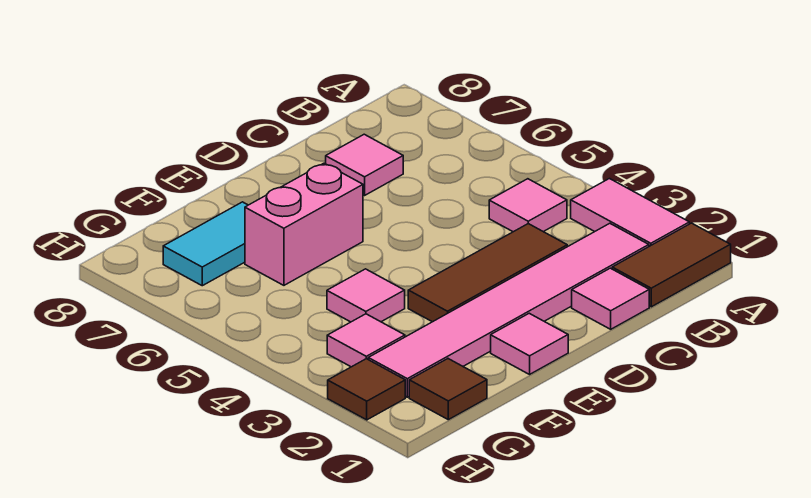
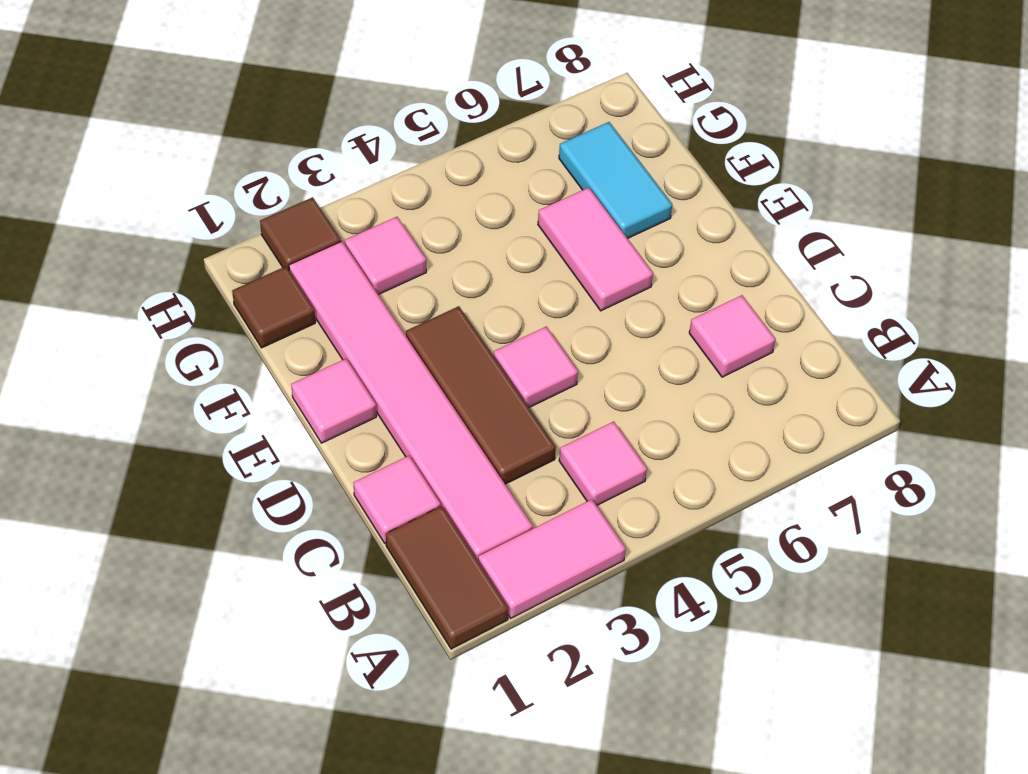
pink 1x2 brick [245,163,363,285] -> pink 1x2 tile [538,188,653,311]
pink 1x1 tile [327,269,405,322] -> pink 1x1 tile moved to [494,327,578,407]

